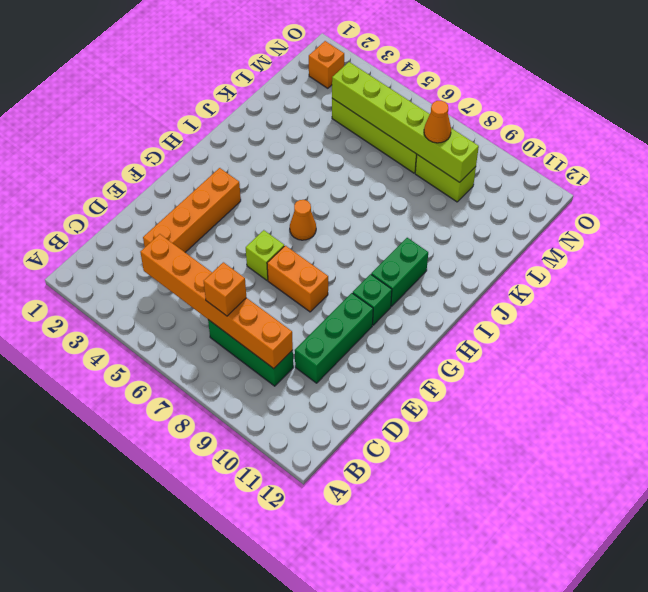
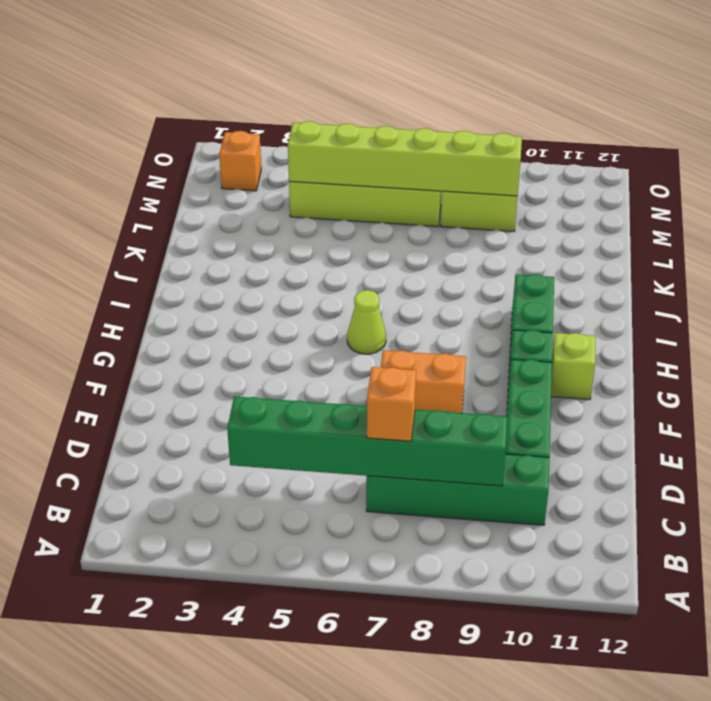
orange 1x6 brick [140,234,293,369] -> green 1x6 brick [227,396,507,486]
green 1x3 brick [208,320,293,386] -> green 1x4 brick [366,454,549,525]
orange 1x4 brick [143,168,241,252] -> none
lime 1x1 brick [246,230,284,280] -> lime 1x1 brick moved to [551,333,595,400]
orange 1x1 cone [290,200,316,240] -> lime 1x1 cone [347,290,386,354]
orange 1x1 cone [424,101,451,143] -> none

